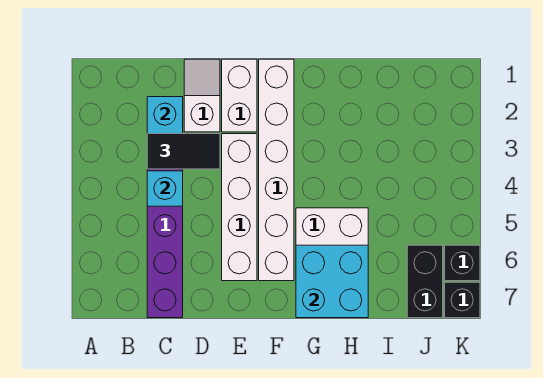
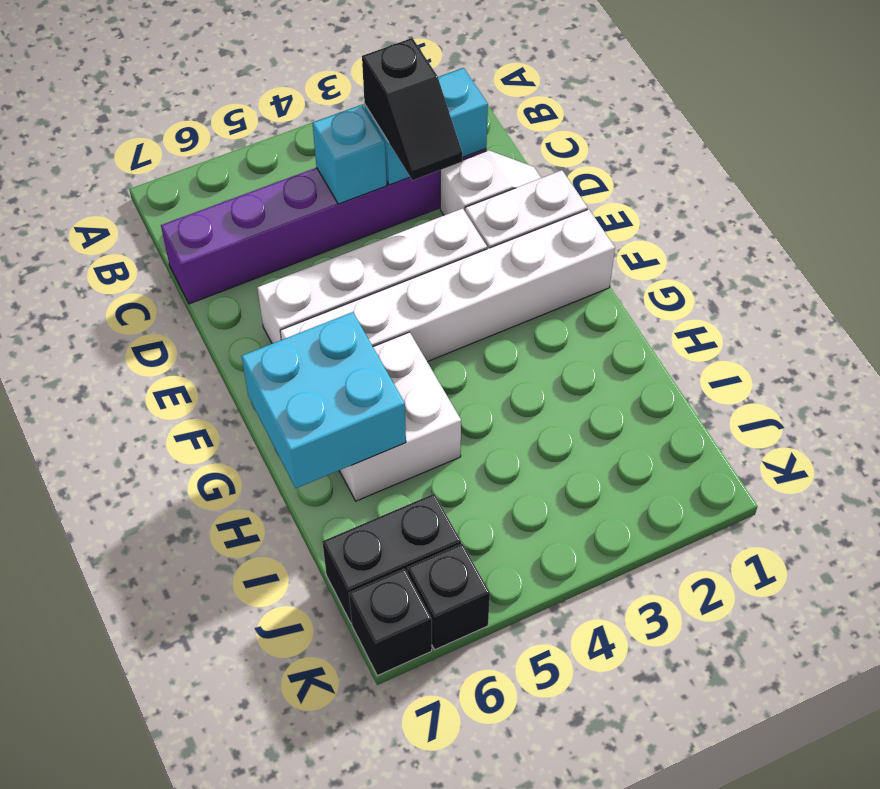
black 1x2 tile [147,134,220,169] -> black 1x2 slope [362,38,463,180]

